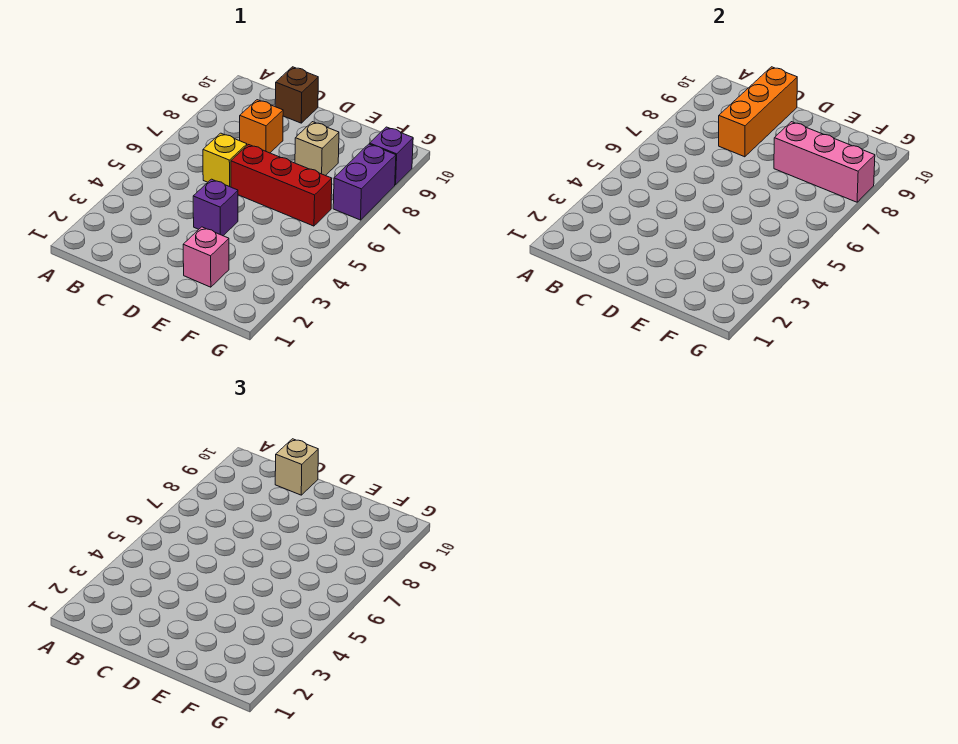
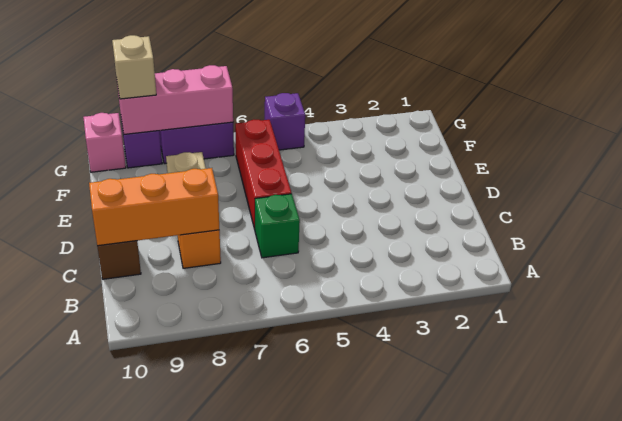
yellow 1x1 brick [203,133,247,187] -> green 1x1 brick [255,194,300,258]
tan 1x1 brick [275,439,318,495] -> tan 1x1 brick moved to [112,35,156,99]
purple 1x1 brick [193,179,238,236] -> purple 1x1 brick moved to [265,93,305,150]
pink 1x1 brick [183,227,229,287] -> pink 1x1 brick moved to [83,113,126,172]
pink 1x3 brick [774,122,875,202] -> pink 1x3 brick turned to [117,65,233,134]

